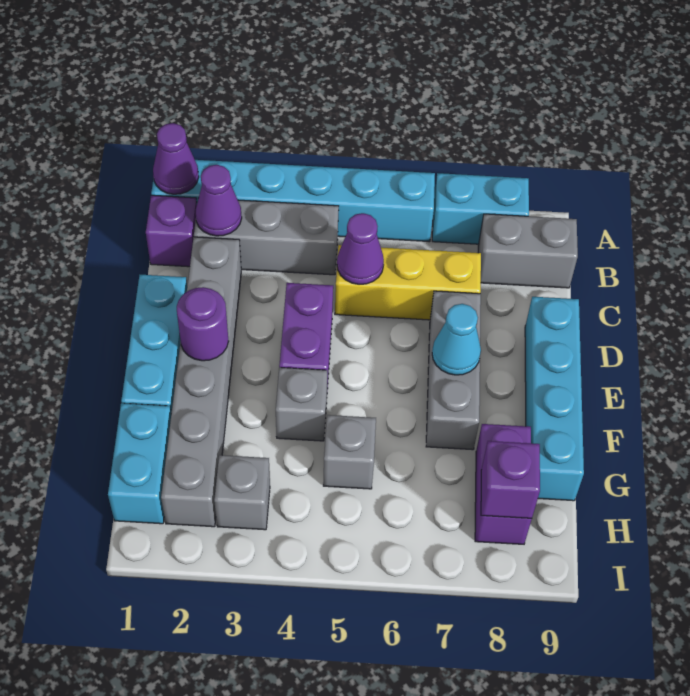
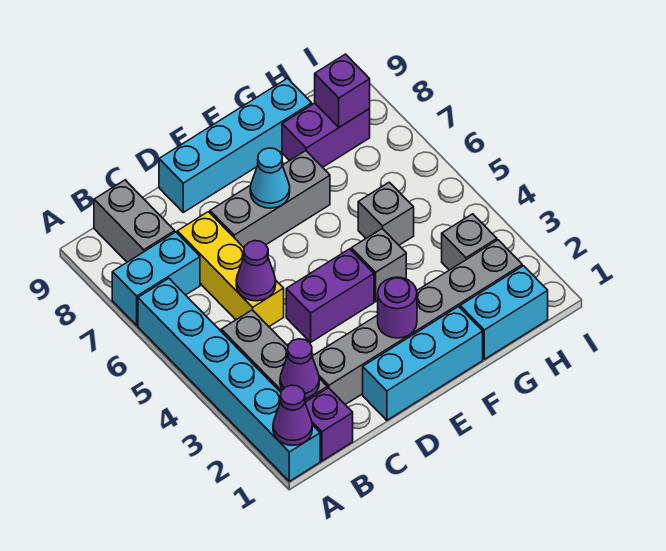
cyan 1x2 brick [432,173,529,244] -> cyan 1x2 brick turned to [112,232,200,325]

